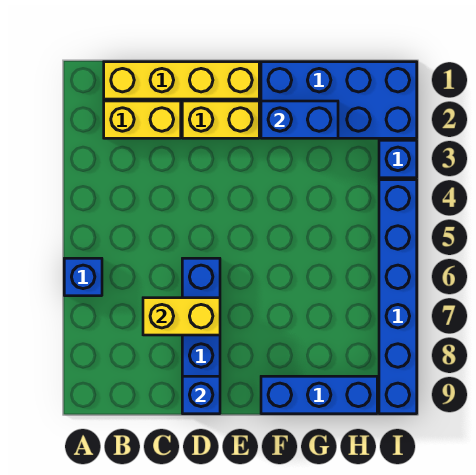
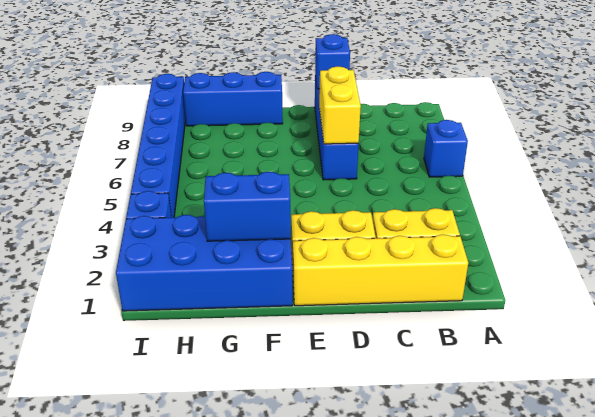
yellow 1x2 brick [143,298,220,335] -> yellow 1x2 brick turned to [319,66,361,144]

